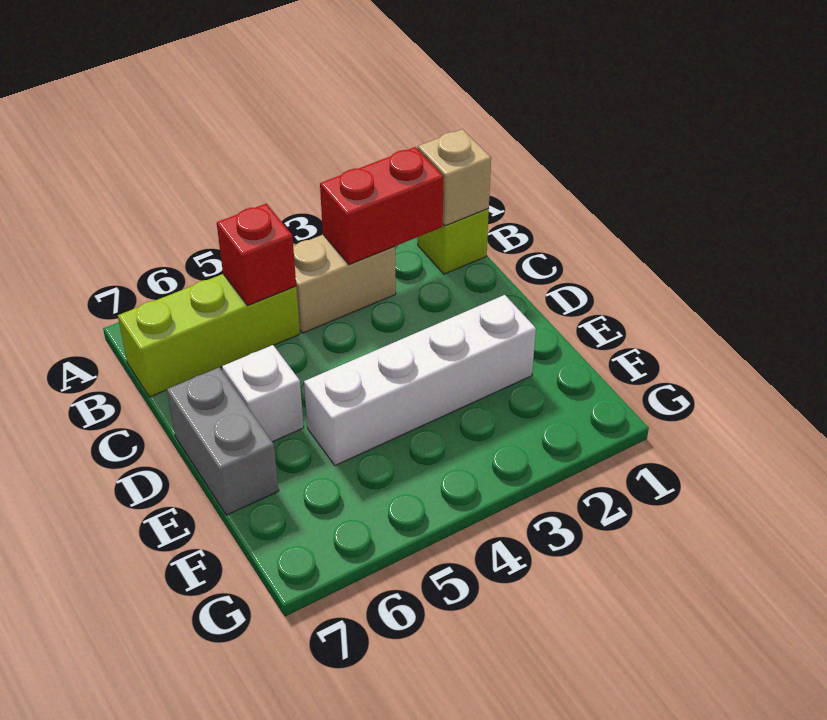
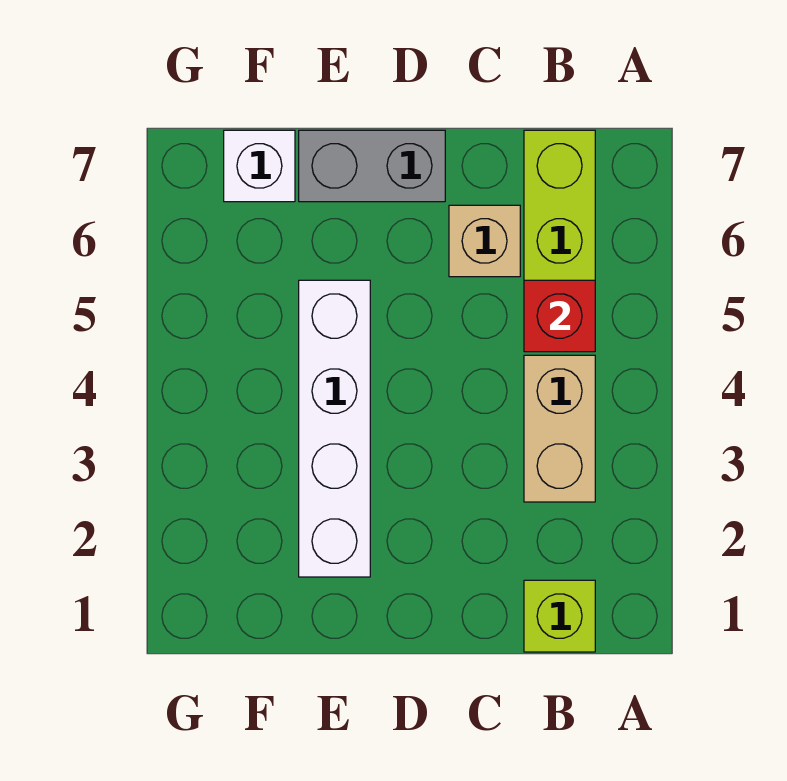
tan 1x1 brick [418,129,491,226] -> tan 1x1 brick moved to [449,205,520,277]
red 1x2 brick [320,147,444,265] -> none
white 1x1 brick [222,345,304,442] -> white 1x1 brick moved to [224,130,295,202]

